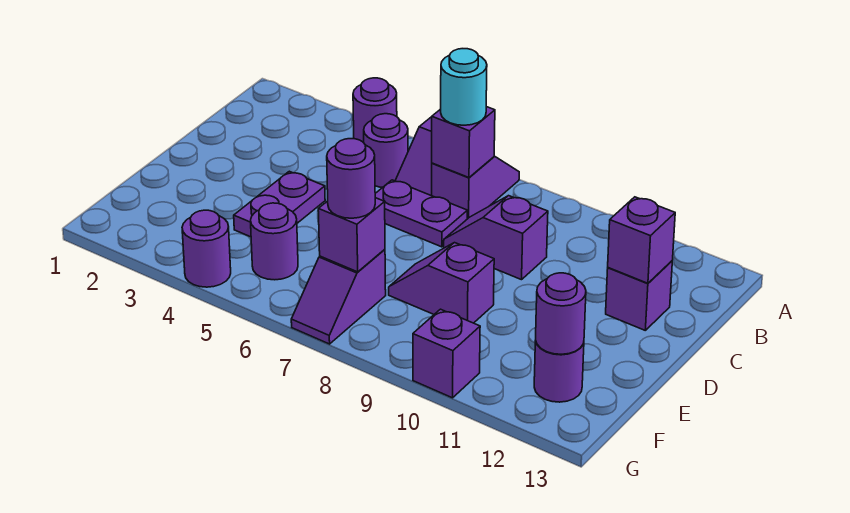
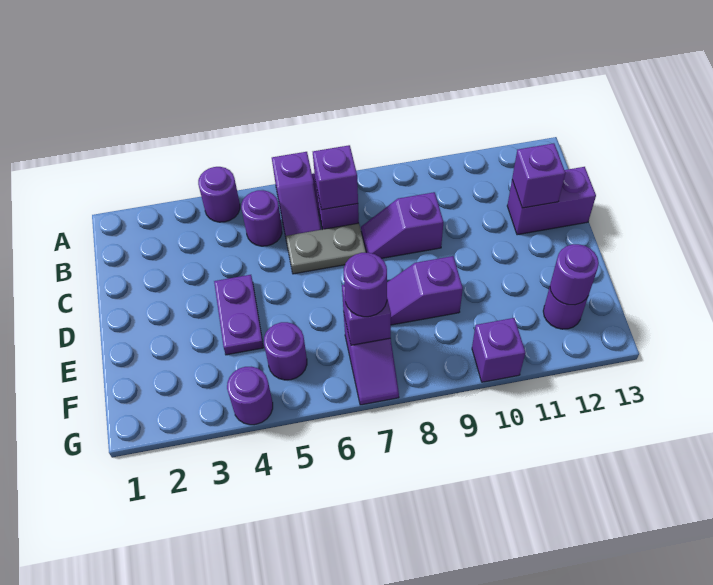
cyan 1x1 round brick [441,49,487,125] -> none
purple 1x2 plate [375,180,467,247] -> grey 1x2 plate [286,223,366,274]
purple 1x1 brick [606,261,672,330] -> purple 1x2 brick [507,167,596,235]

